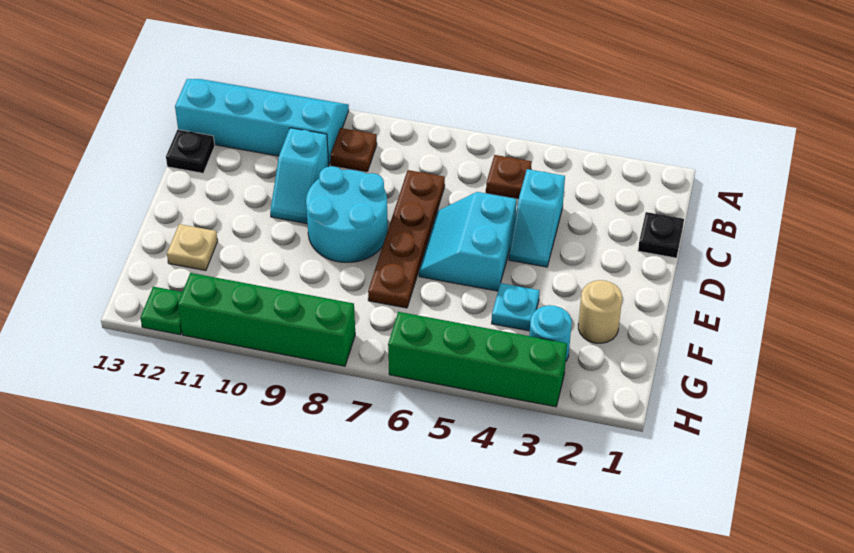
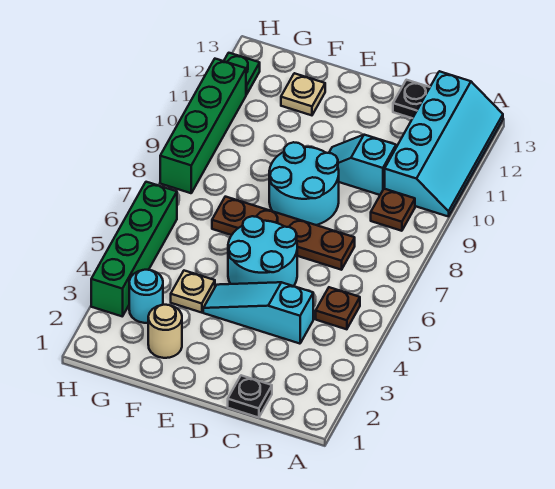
cyan 1x2 slope [509,169,565,267] -> cyan 1x3 slope [203,282,313,344]
cyan 2x2 slope [419,192,517,291] -> cyan 2x2 round brick [228,216,297,286]
cyan 1x1 plate [492,283,540,331] -> tan 1x1 plate [171,271,215,313]

